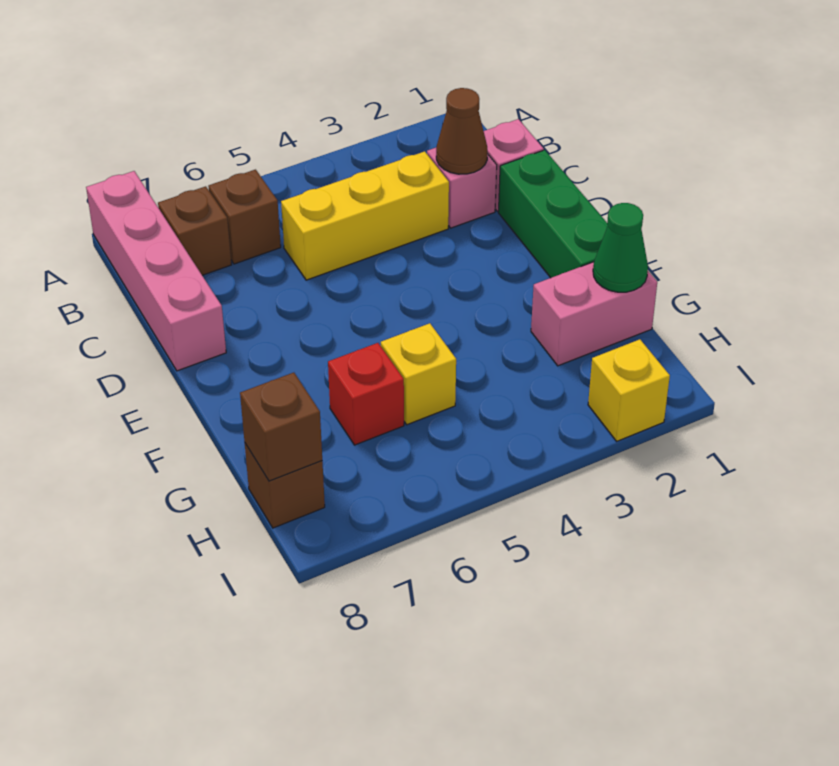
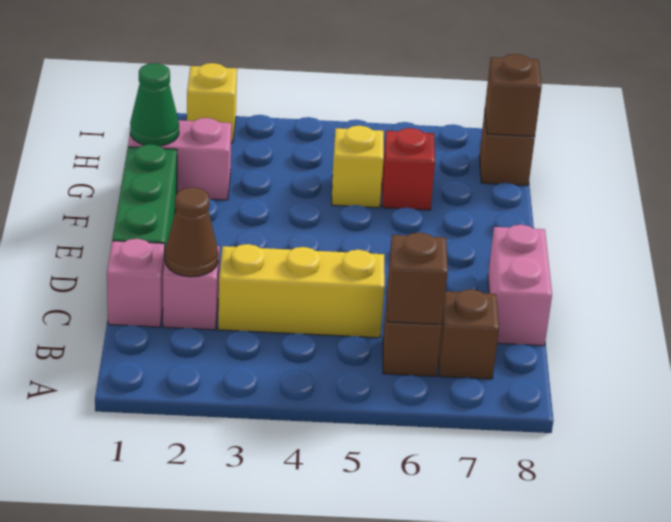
pink 1x4 brick [86,171,226,371] -> pink 1x2 brick [488,225,552,346]
none -> brown 1x1 brick [387,233,448,325]

